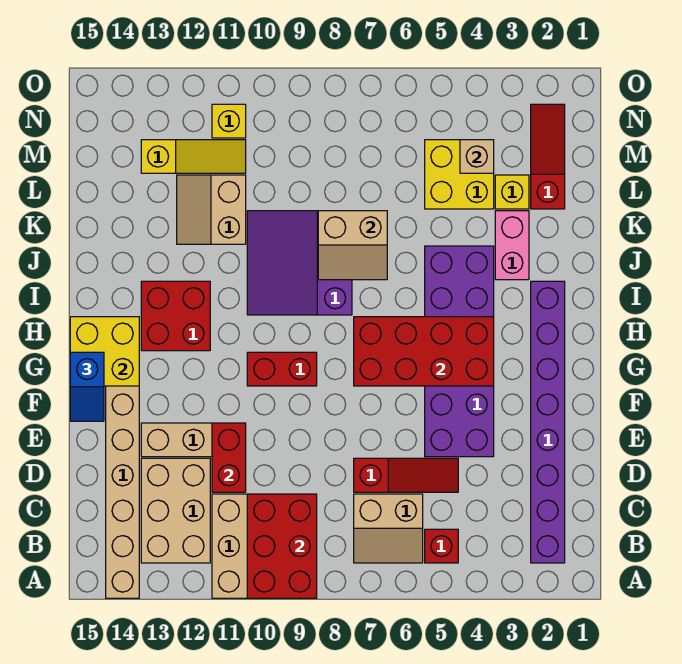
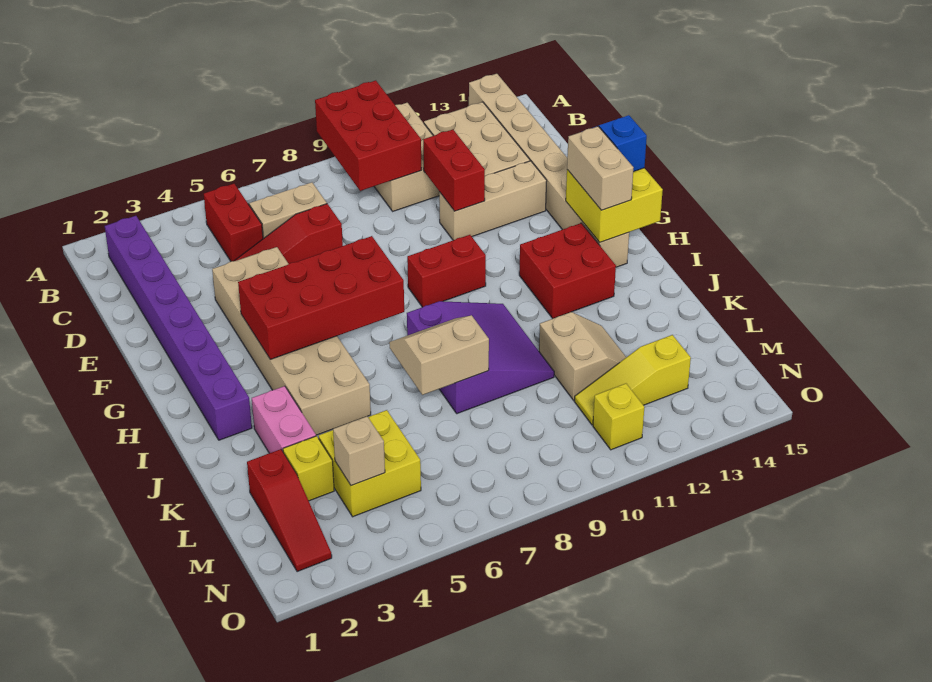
red 1x1 brick [425,529,458,563] -> red 1x2 brick [204,184,263,261]
purple 2x6 brick [425,246,494,457] -> tan 2x6 brick [212,247,371,435]
none -> tan 1x2 brick [567,126,634,210]

